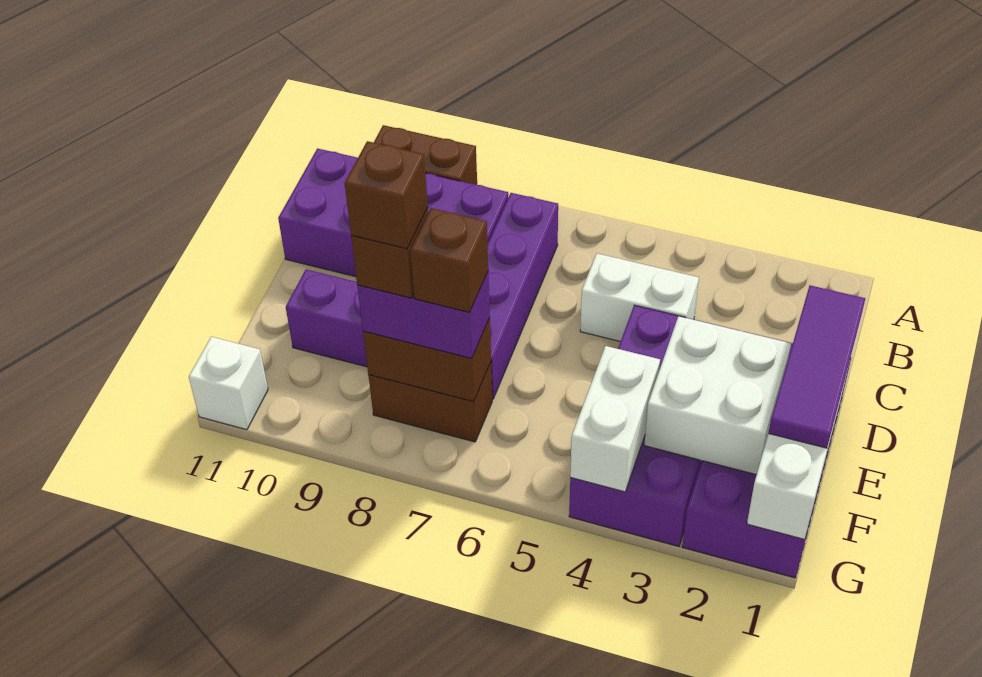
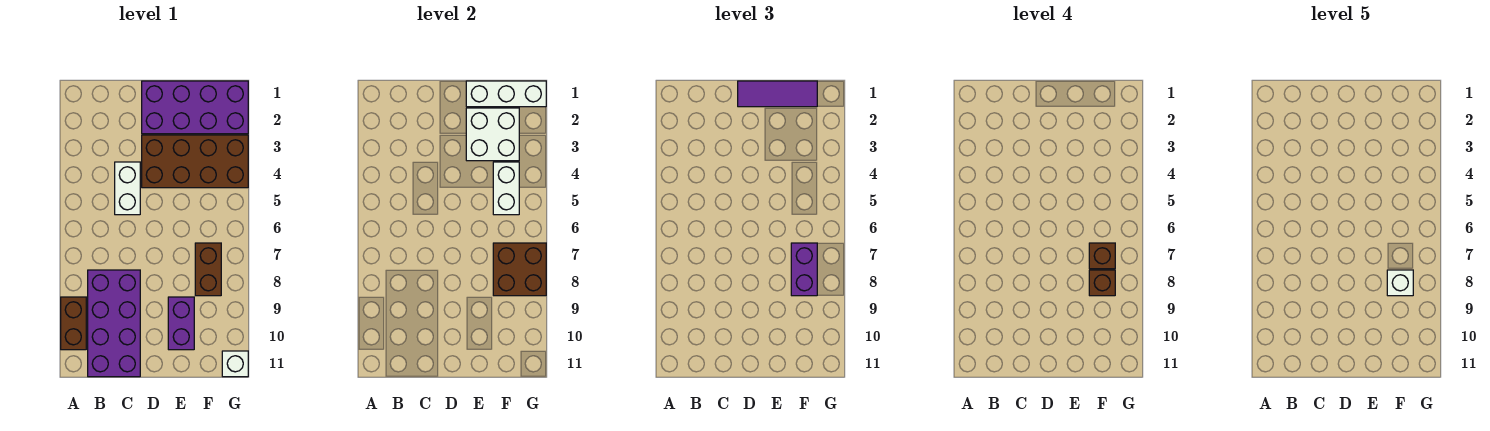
purple 1x4 brick [488,193,558,399] -> none
purple 2x4 brick [569,305,740,546] -> brown 2x4 brick [142,135,248,188]
white 1x2 brick [570,346,660,492] -> white 1x2 brick turned to [493,162,519,215]
brown 1x2 brick [363,318,491,402] -> brown 2x2 brick [493,243,546,296]
brown 1x1 brick [345,141,428,249] -> white 1x1 brick [1387,270,1413,296]

